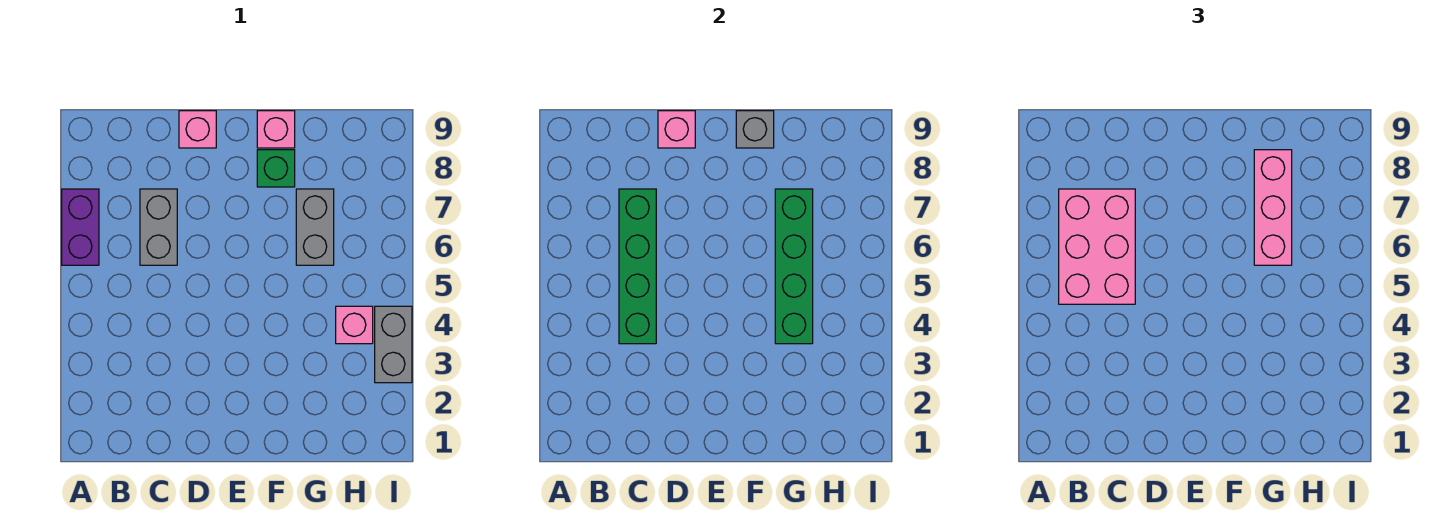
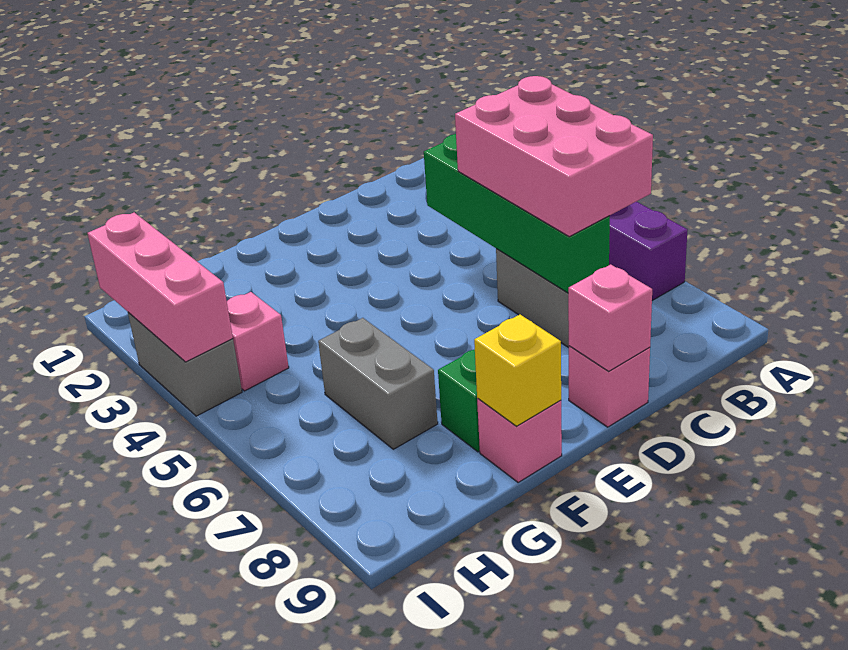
grey 1x1 brick [736,111,774,148] -> yellow 1x1 brick [474,314,561,426]
green 1x4 brick [775,189,813,344] -> none
pink 1x3 brick [1254,150,1292,265] -> pink 1x3 brick moved to [87,212,233,362]

